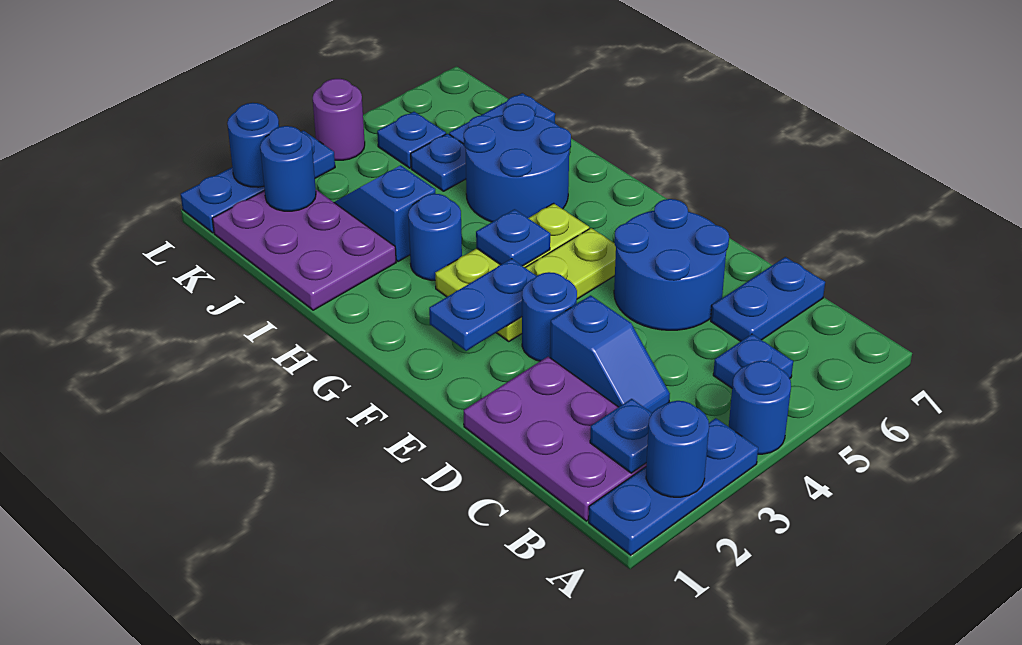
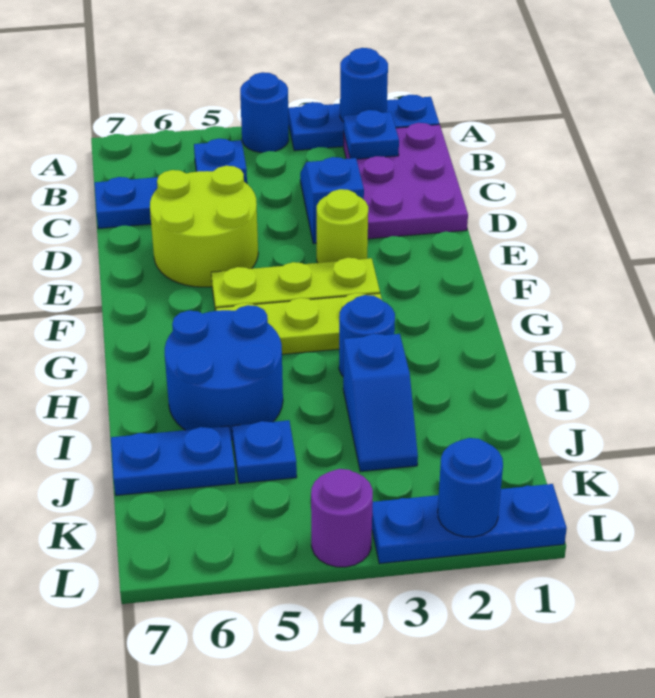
blue 2x2 round brick [614,199,729,330] -> lime 2x2 round brick [150,166,258,287]
blue 1x1 round brick [522,272,577,361] -> lime 1x1 round brick [317,189,368,263]
blue 1x2 plate [429,259,536,351] -> none
blue 1x1 plate [476,209,550,266] -> none
purple 2x3 plate [212,190,396,310] -> none
blue 1x1 round brick [260,126,316,211] -> none
blue 1x1 plate [377,112,446,168] -> none

